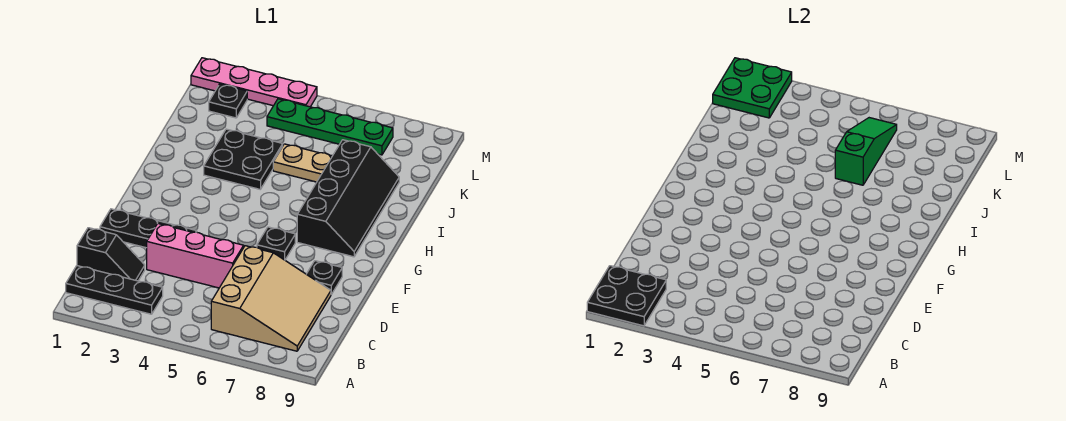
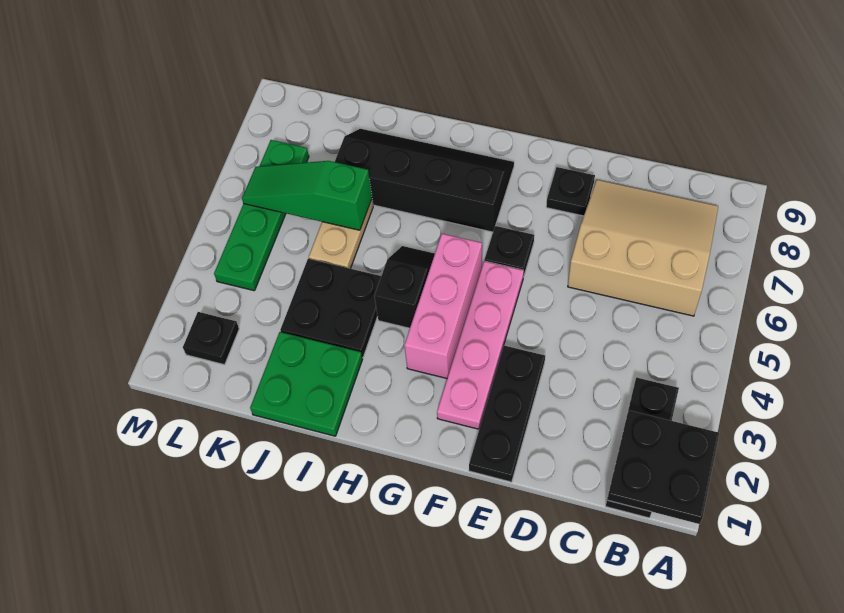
black 1x2 slope [77,228,145,281] -> black 1x2 slope moved to [374,246,435,328]
pink 1x3 brick [147,224,244,288] -> pink 1x3 brick moved to [404,234,482,378]
green 2x2 plate [713,58,792,118] -> green 2x2 plate moved to [250,332,362,436]
pink 1x4 plate [191,58,317,107] -> pink 1x4 plate moved to [437,261,524,429]

